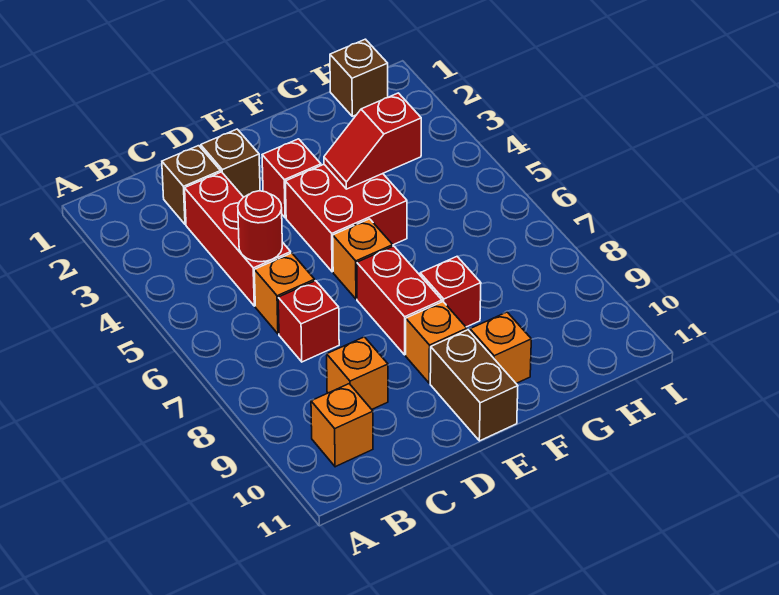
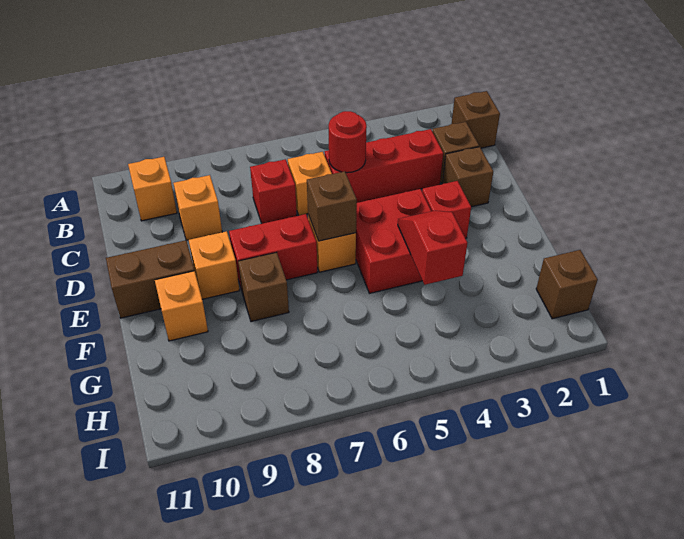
none -> brown 1x1 brick [452,91,500,148]
none -> brown 1x1 brick [307,171,357,241]
red 1x1 brick [420,257,481,327] -> brown 1x1 brick [238,252,289,322]

